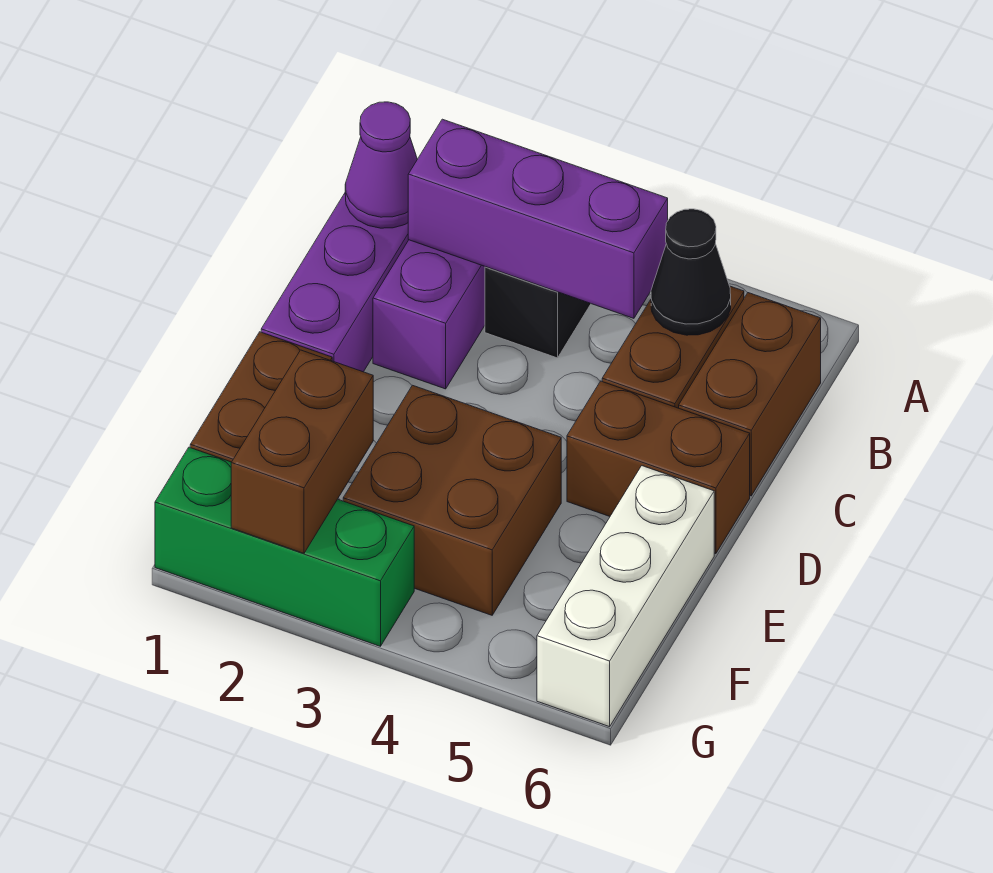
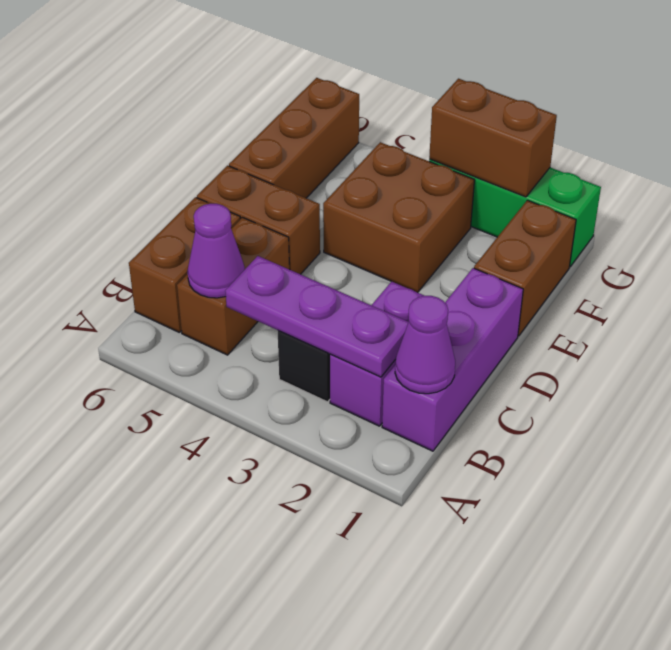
purple 1x3 brick [408,119,668,318] -> purple 1x3 plate [225,256,408,377]
black 1x1 cone [651,209,731,335] -> purple 1x1 cone [187,204,245,298]
white 1x3 brick [537,466,714,727] -> brown 1x3 brick [229,78,359,198]
brown 1x2 brick [231,350,373,553] -> brown 1x2 brick turned to [429,79,557,197]

